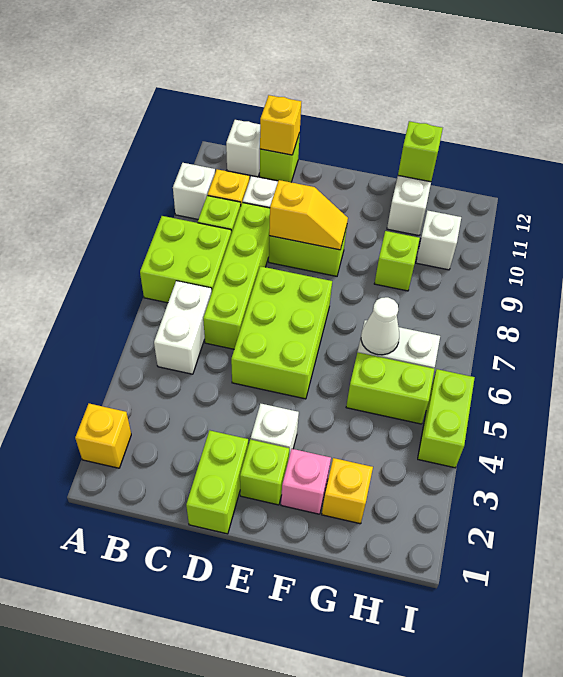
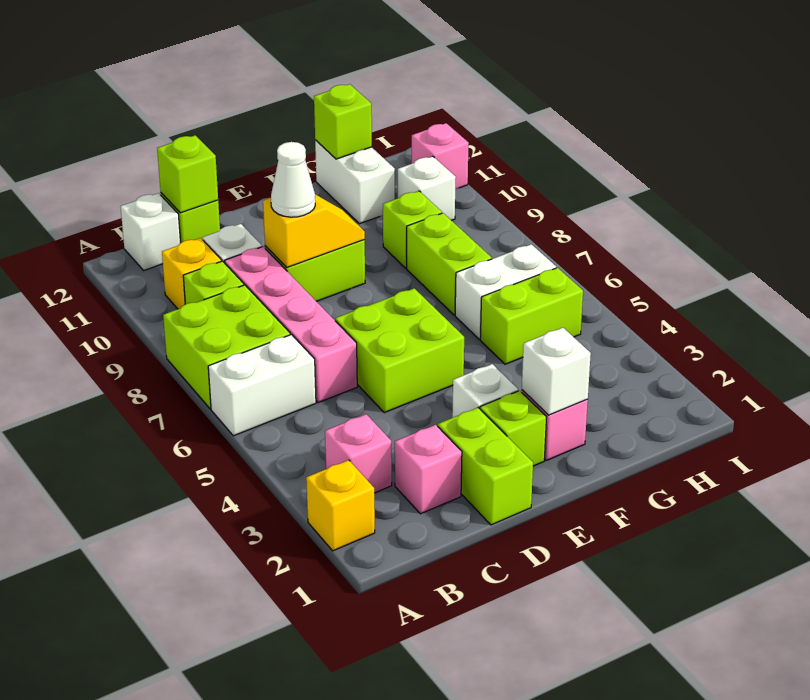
white 1x1 brick [173,163,215,219] -> white 1x1 brick moved to [522,328,591,415]
none -> pink 1x1 brick [325,414,392,493]
white 1x2 brick [154,281,212,374] -> white 1x2 brick turned to [208,335,316,436]
none -> pink 1x1 brick [395,425,462,514]
lime 1x4 brick [203,202,270,349] -> pink 1x4 brick [225,247,357,403]
yellow 1x1 brick [260,95,301,155] -> lime 1x1 brick [157,135,218,213]
lime 2x3 brick [231,266,332,399] -> lime 2x2 brick [335,288,464,413]
yellow 1x1 brick [322,458,373,524] -> none
white 1x1 cone [361,297,399,355] -> white 1x1 cone moved to [271,142,315,217]
lime 1x2 brick [418,369,475,468] -> lime 1x2 brick moved to [407,213,492,315]
none -> pink 1x1 brick [412,123,469,189]

